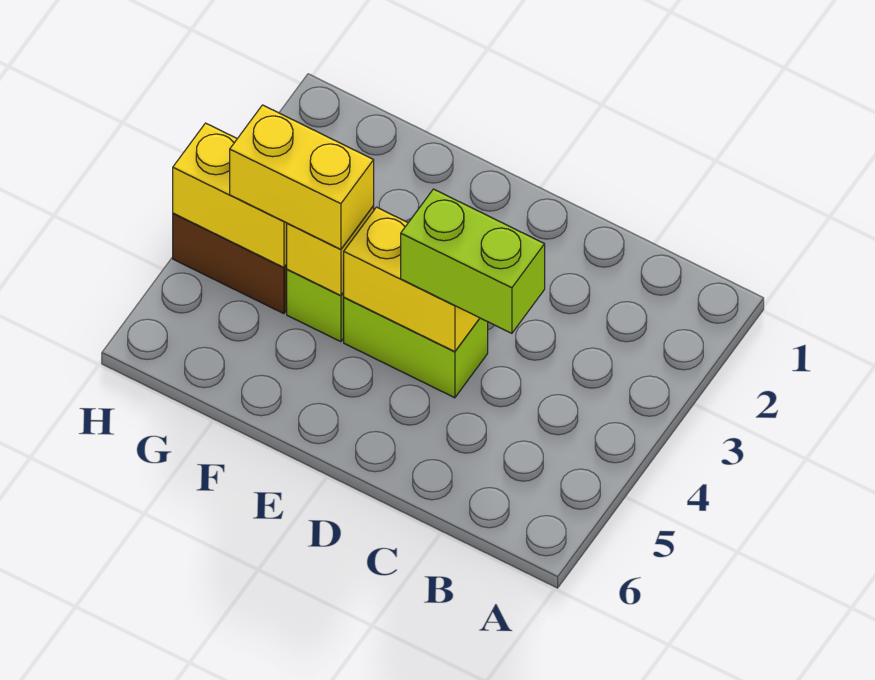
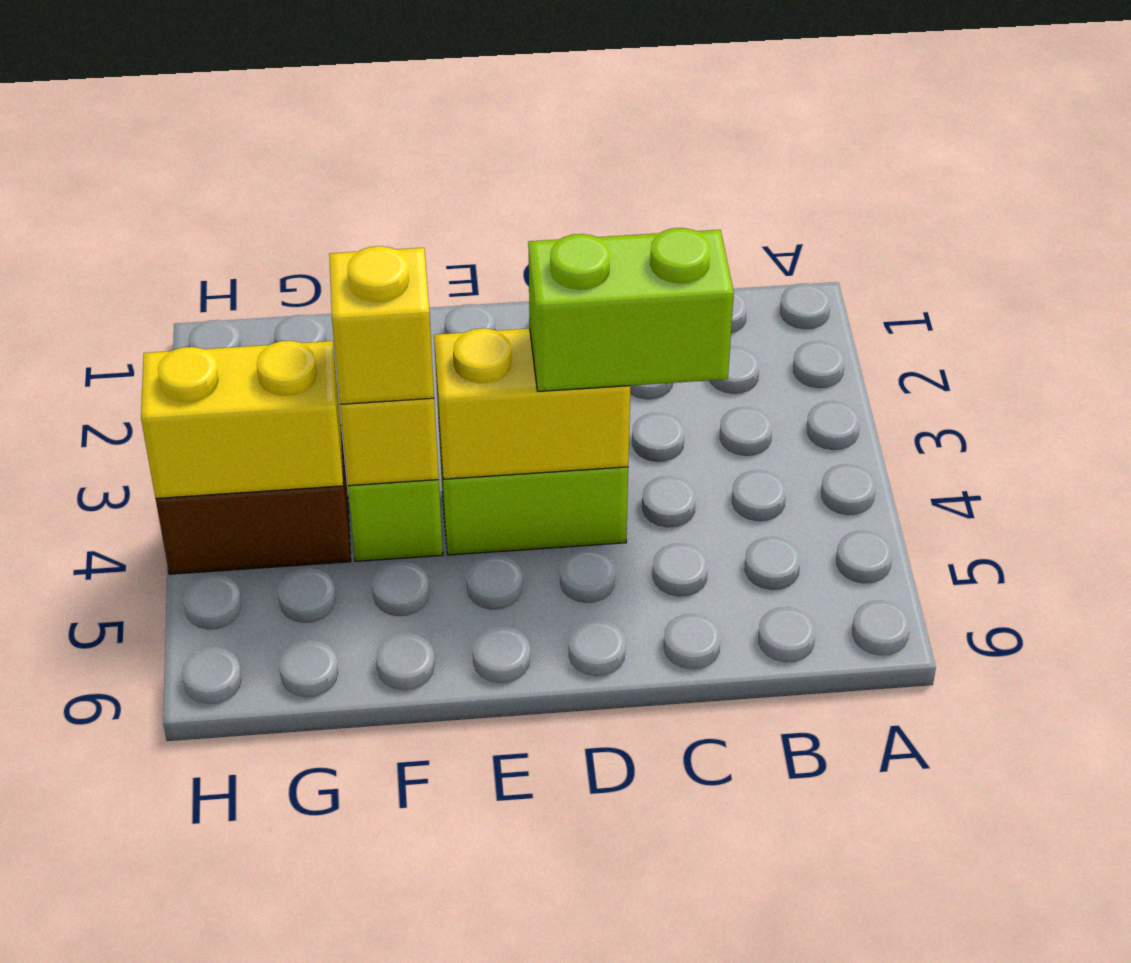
yellow 1x2 brick [230,105,374,249] -> yellow 1x1 brick [329,246,434,404]

